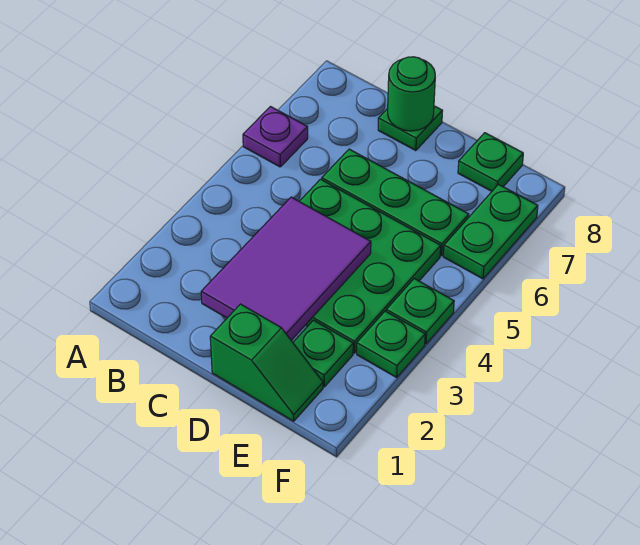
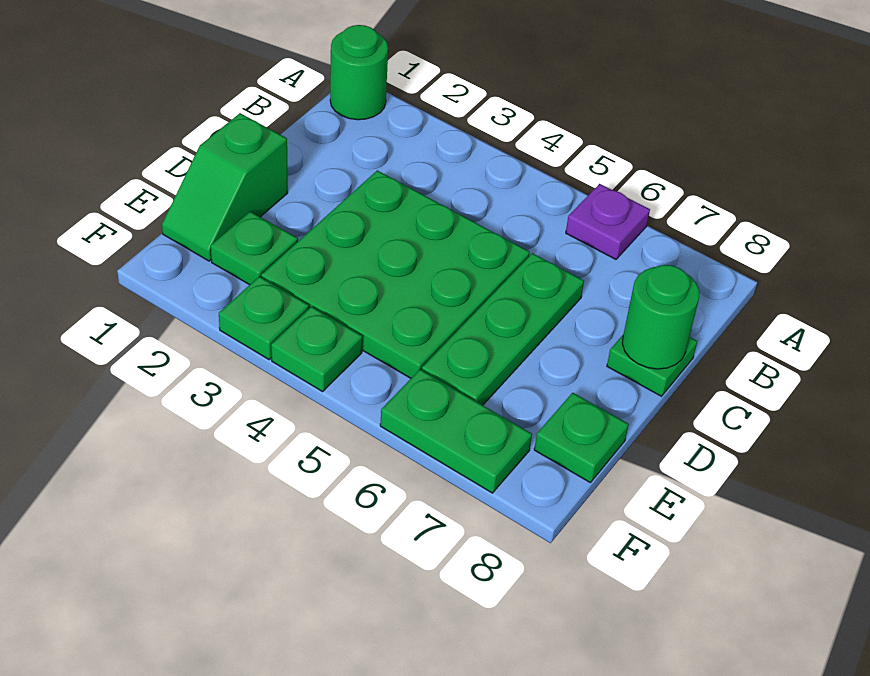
none -> green 1x1 round brick [330,25,388,120]
purple 2x3 tile [201,197,371,340] -> none

